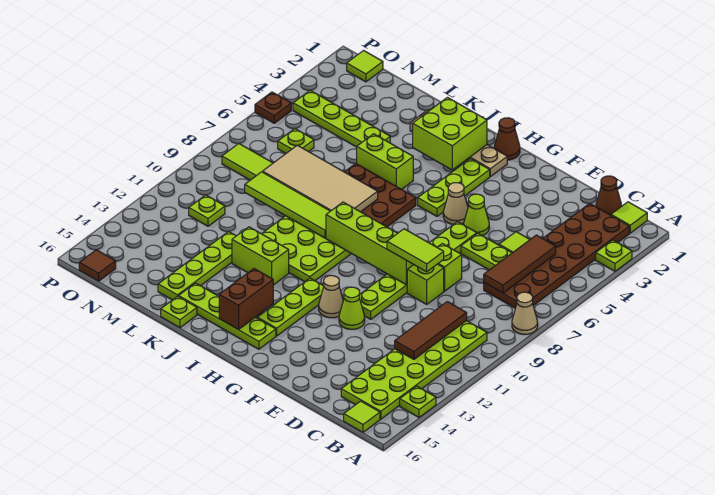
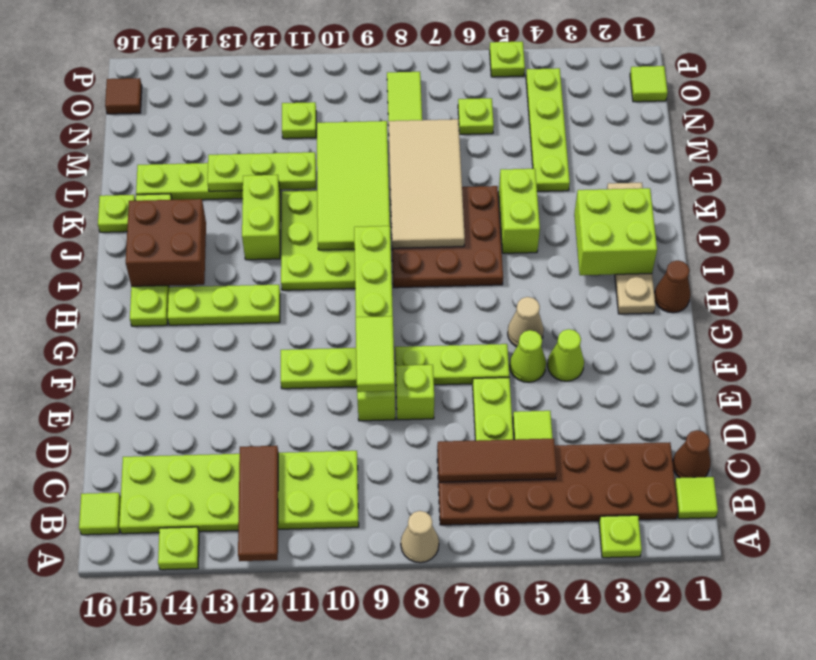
brown 1x3 tile [395,302,467,359] -> brown 1x3 tile turned to [238,446,278,561]
lime 1x1 cone [339,287,365,329] -> lime 1x1 cone moved to [548,329,584,381]
tan 1x1 cone [319,276,343,318] -> none
lime 1x3 plate [418,159,490,216] -> lime 1x3 plate moved to [208,152,316,191]
brown 1x2 brick [219,269,273,330] -> brown 2x2 brick [126,199,206,286]
lime 1x4 tile [245,172,330,238] -> lime 2x4 tile [317,121,390,250]
brown 1x1 plate [255,92,291,123] -> lime 1x1 plate [490,42,525,77]

